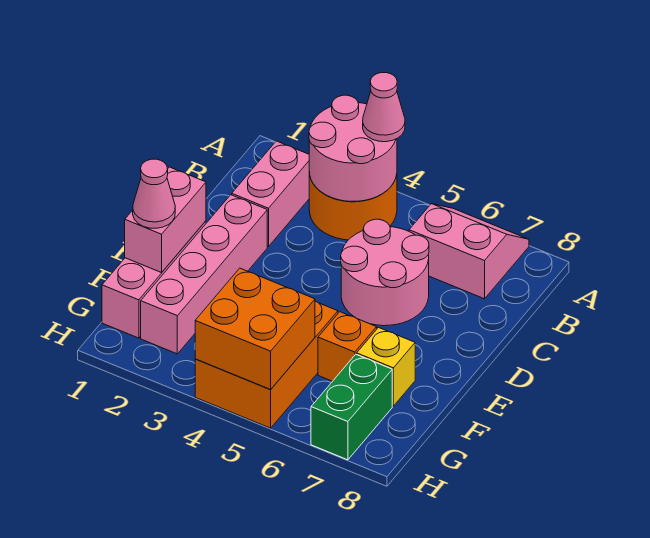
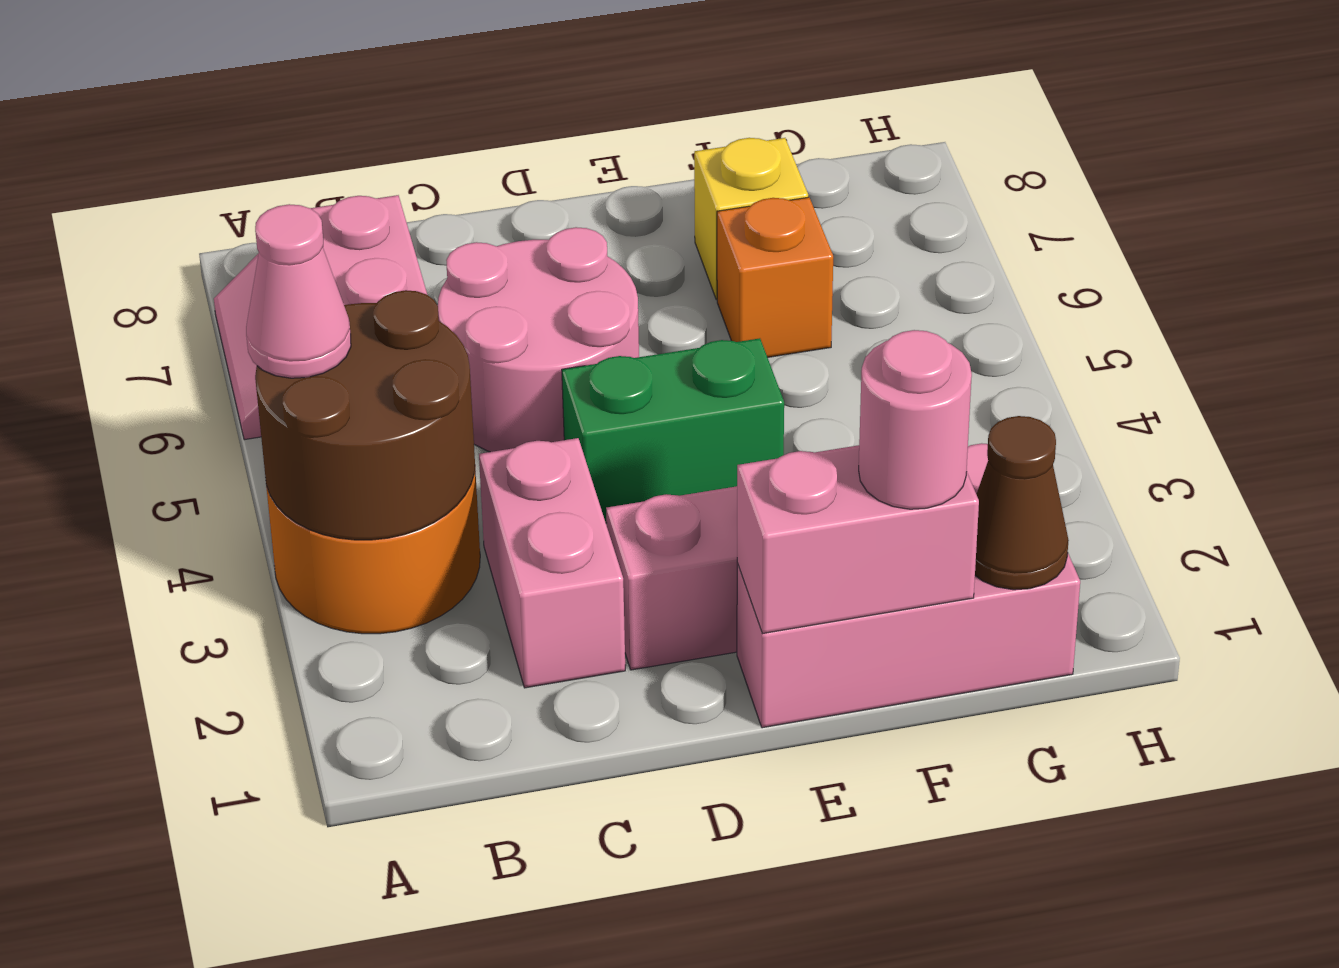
pink 2x2 round brick [309,95,397,201] -> brown 2x2 round brick [255,290,475,540]
pink 1x2 brick [232,141,309,247] -> pink 1x2 brick turned to [479,438,625,688]
pink 1x1 cone [133,159,175,228] -> pink 1x1 round brick [859,330,972,509]
orange 2x3 brick [195,301,338,428] -> none
none -> brown 1x1 cone [975,416,1069,590]
orange 2x2 brick [195,268,315,389] -> none
green 1x2 brick [311,354,392,460] -> green 1x2 brick moved to [562,338,784,523]

